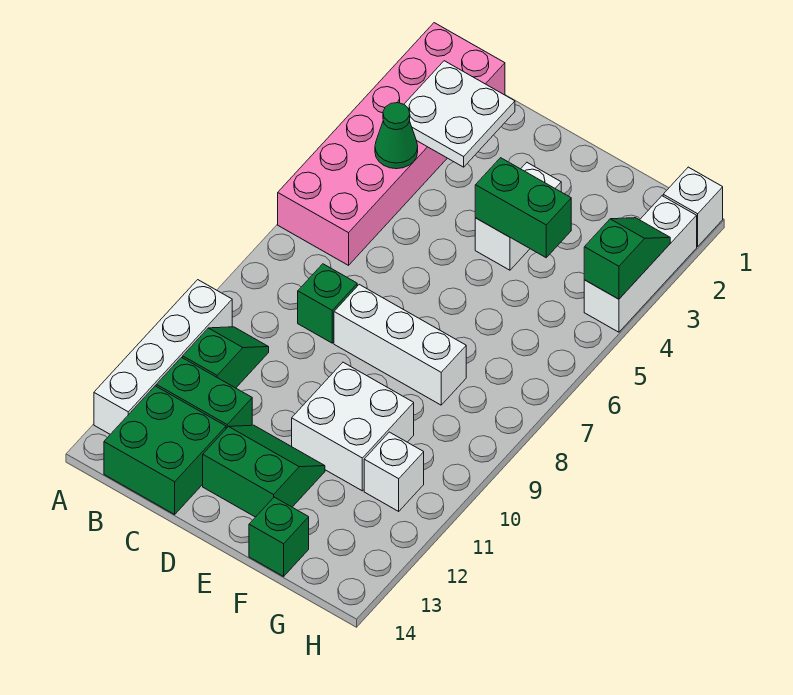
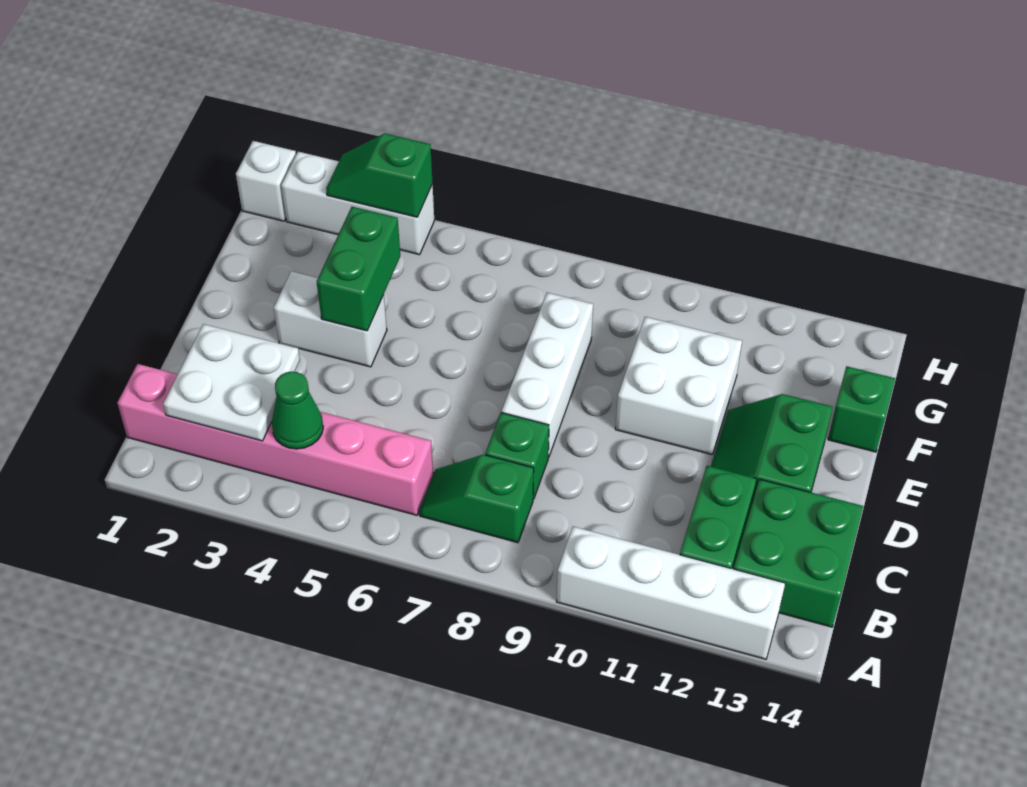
pink 2x6 brick [278,23,505,265] -> pink 1x6 brick [117,364,433,515]
green 1x2 slope [183,327,269,388] -> green 1x2 slope moved to [419,455,534,543]
white 1x1 brick [364,432,424,511] -> none

